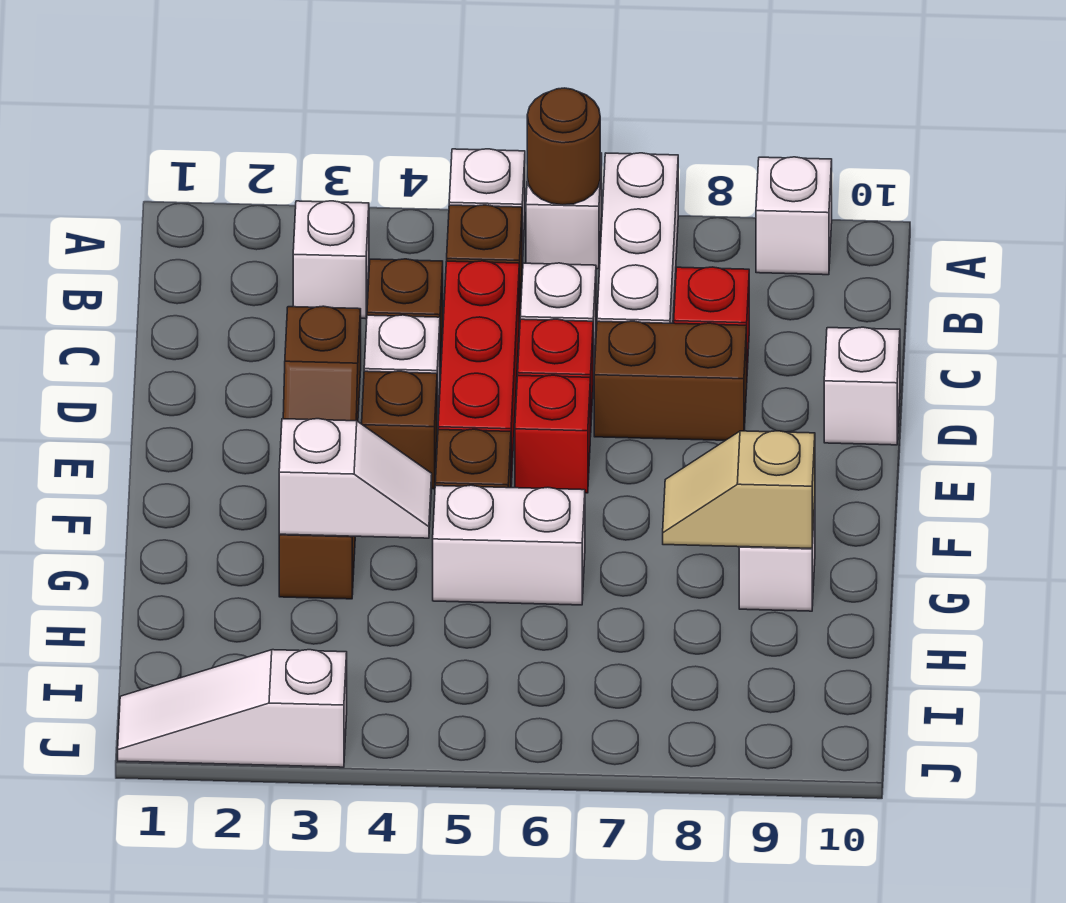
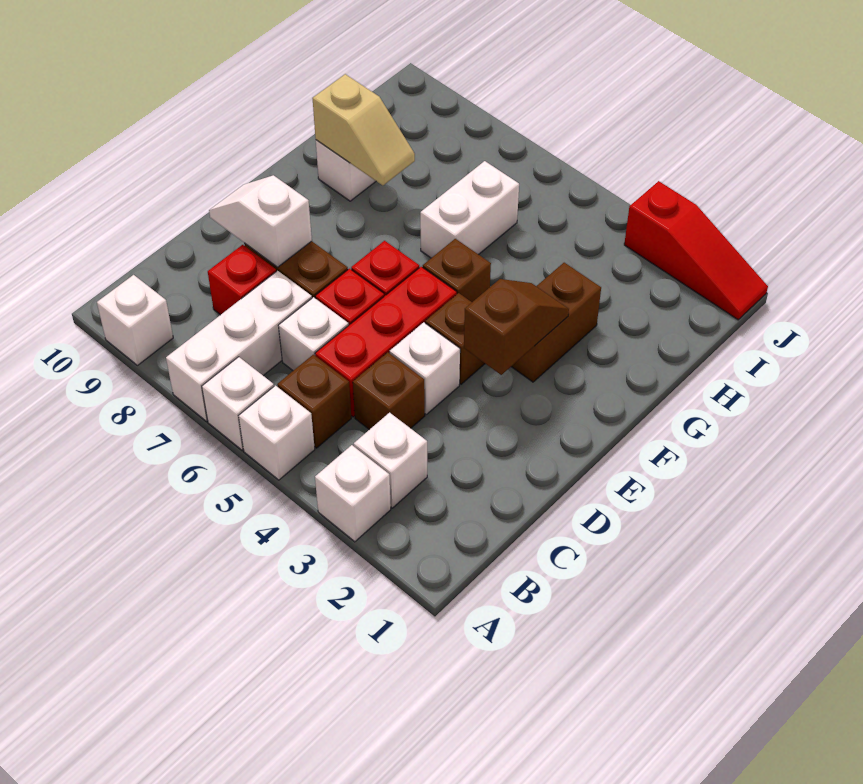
brown 1x1 round brick [527,88,600,205] -> none
white 1x1 brick [824,327,900,445] -> white 1x1 brick moved to [315,445,391,542]
white 1x2 slope [279,419,432,538] -> white 1x2 slope moved to [209,175,312,267]
white 1x2 brick [433,485,585,605] -> white 1x2 brick turned to [420,161,519,258]
white 1x3 slope [118,650,347,767] -> red 1x3 slope [624,181,768,320]

